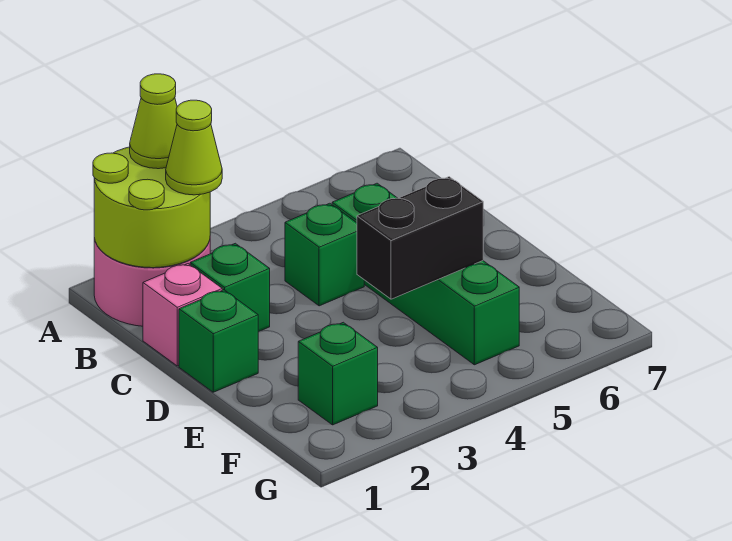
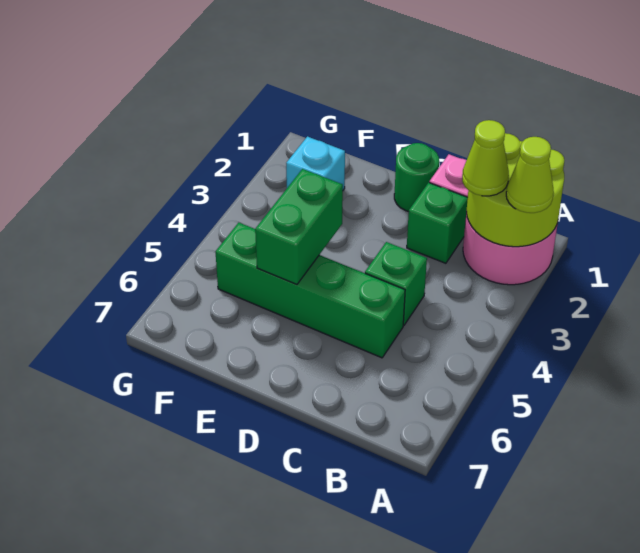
green 1x1 brick [179,290,258,392] -> green 1x1 round brick [394,143,439,211]
black 1x2 brick [357,177,483,299] -> green 1x2 brick [255,169,343,285]
green 1x1 brick [298,322,378,425] -> cyan 1x1 brick [286,136,345,190]

